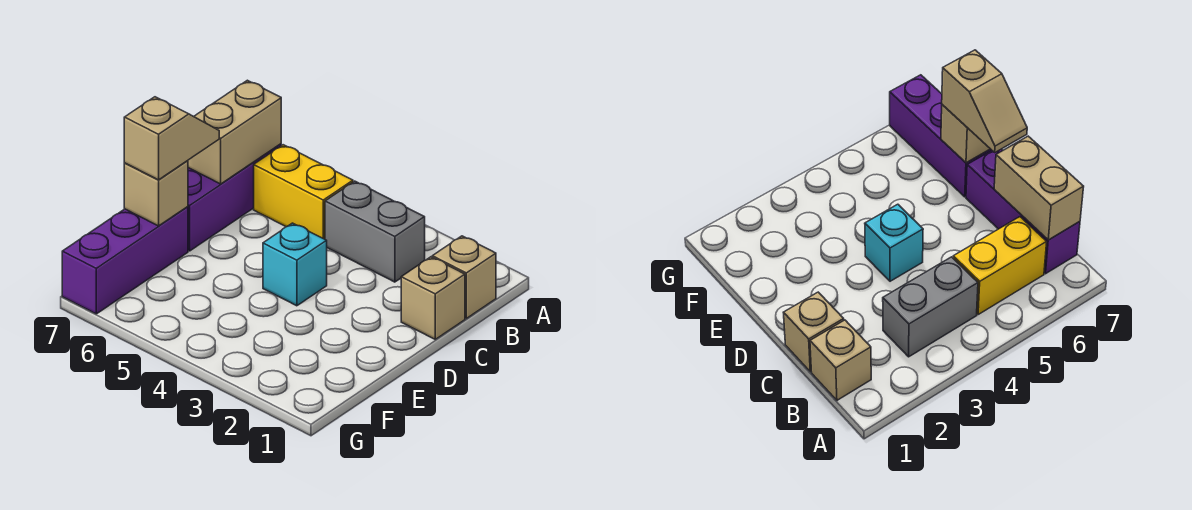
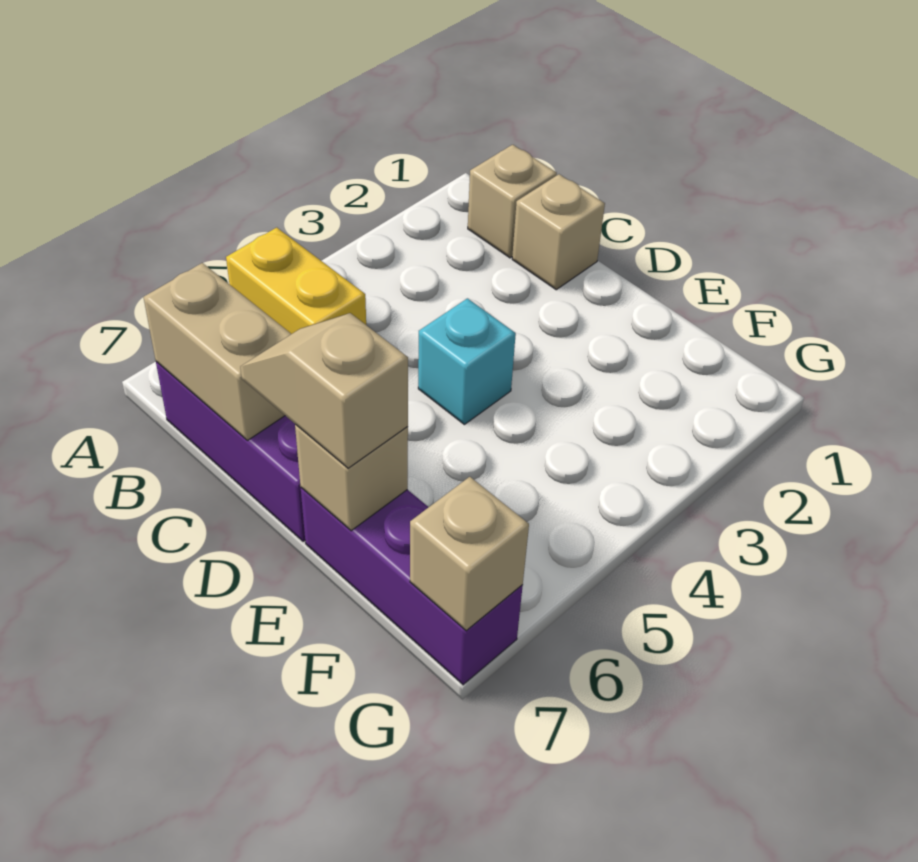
grey 1x2 brick [325,181,425,282] -> none
yellow 1x2 brick [254,145,353,239] -> yellow 1x2 brick turned to [226,227,366,334]
none -> tan 1x1 brick [410,477,529,631]

